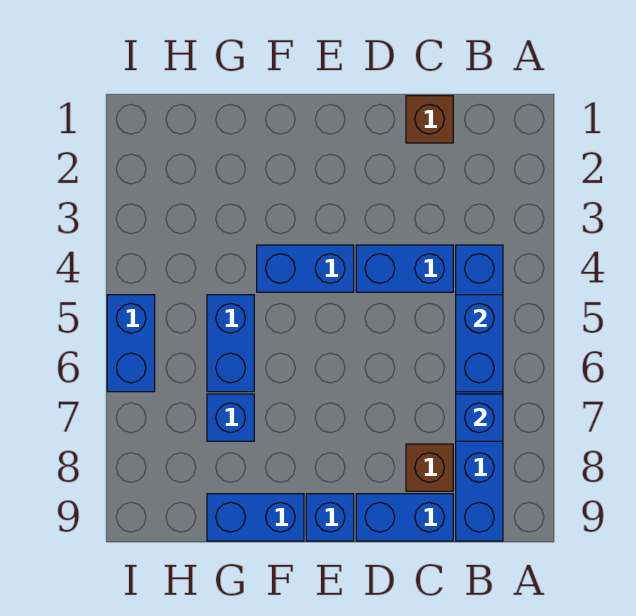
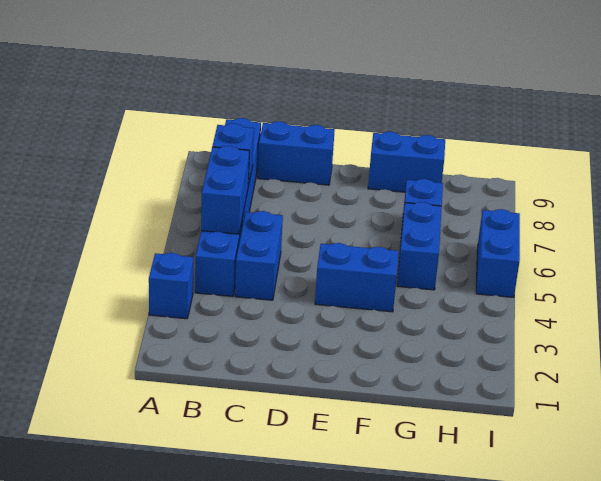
brown 1x1 brick [406,96,453,143] -> none
blue 1x2 brick [356,245,453,292] -> blue 1x2 brick turned to [235,211,283,300]
brown 1x1 brick [406,444,453,491] -> none
blue 1x1 brick [306,494,354,541] -> blue 1x1 brick moved to [149,253,193,319]

